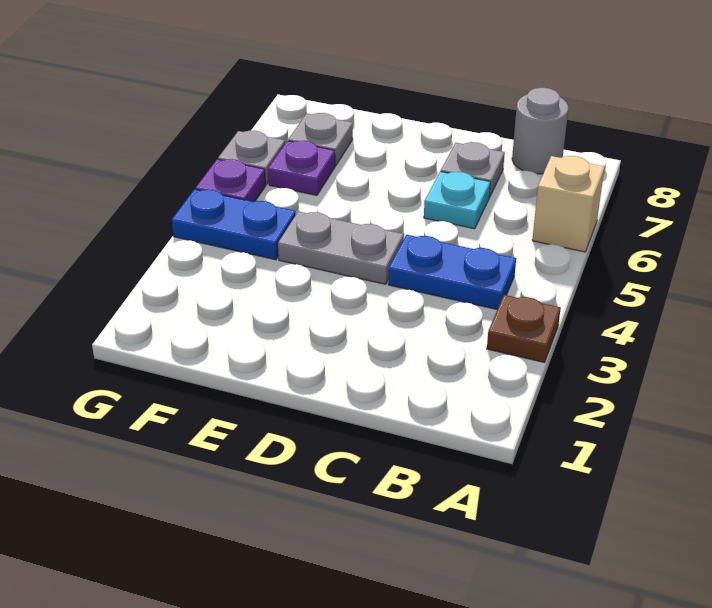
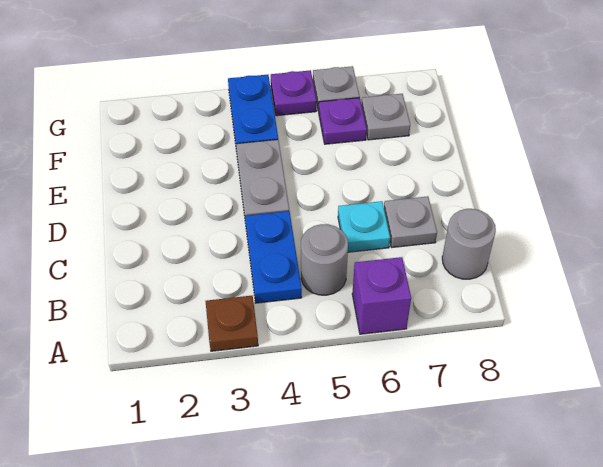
tan 1x1 brick [532,156,605,252] -> purple 1x1 brick [352,257,411,334]
none -> grey 1x1 round brick [301,224,348,295]

